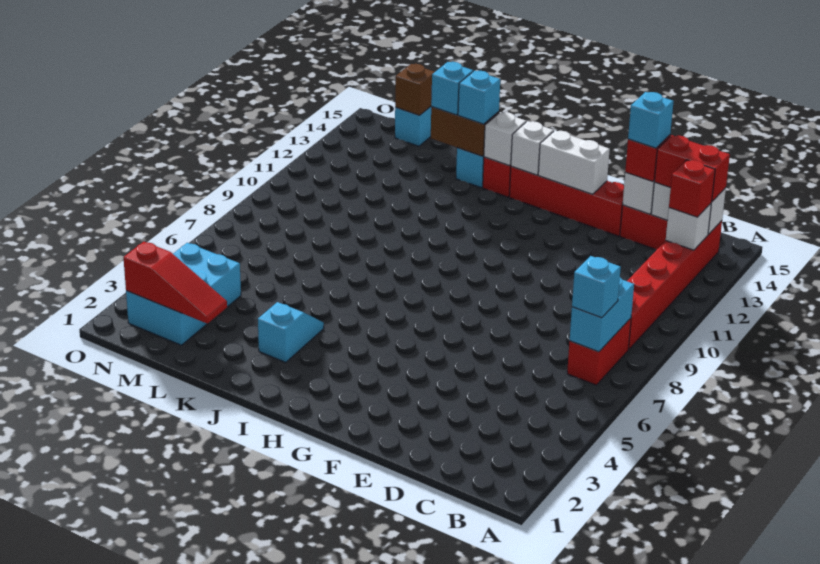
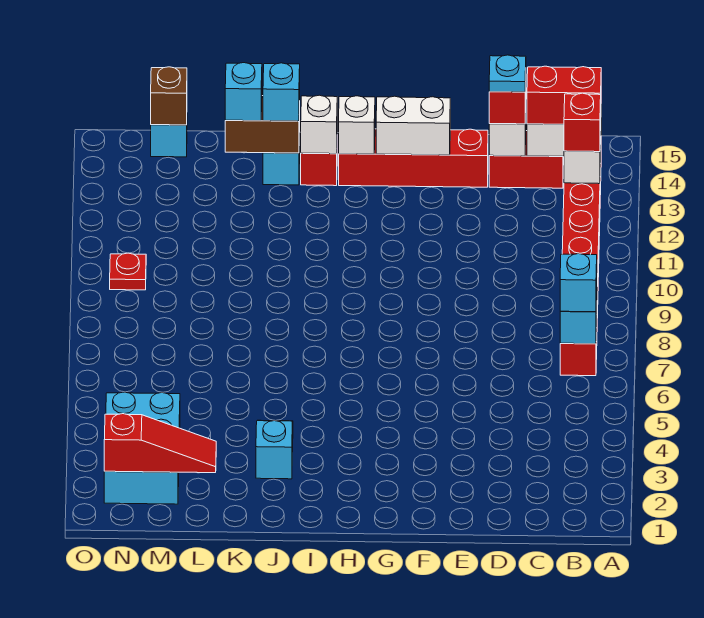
cyan 1x1 brick [628,92,674,148] -> cyan 1x1 plate [489,55,526,92]
none -> red 1x1 plate [110,253,146,290]

